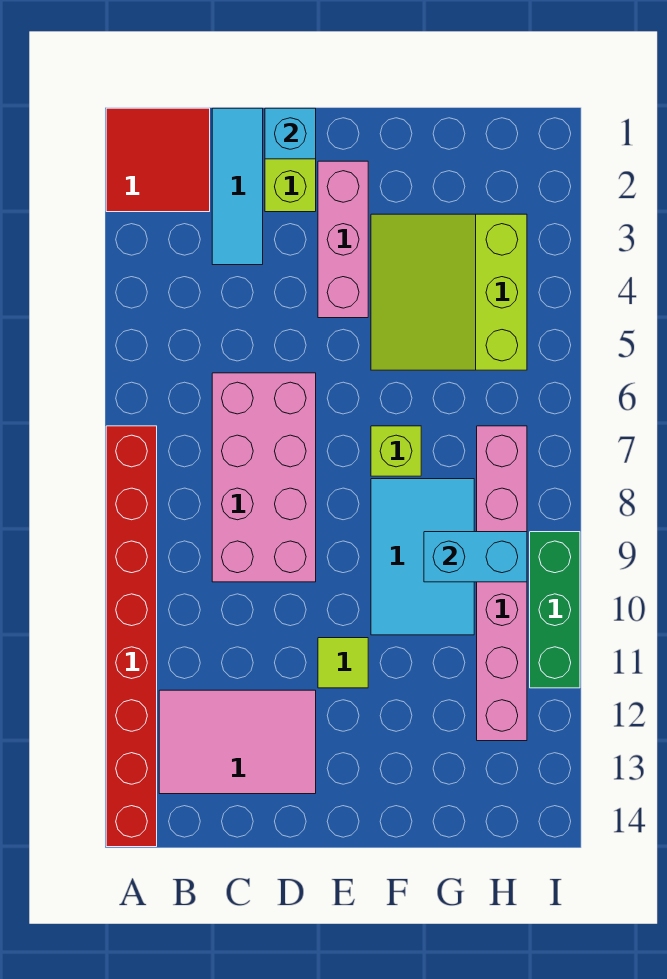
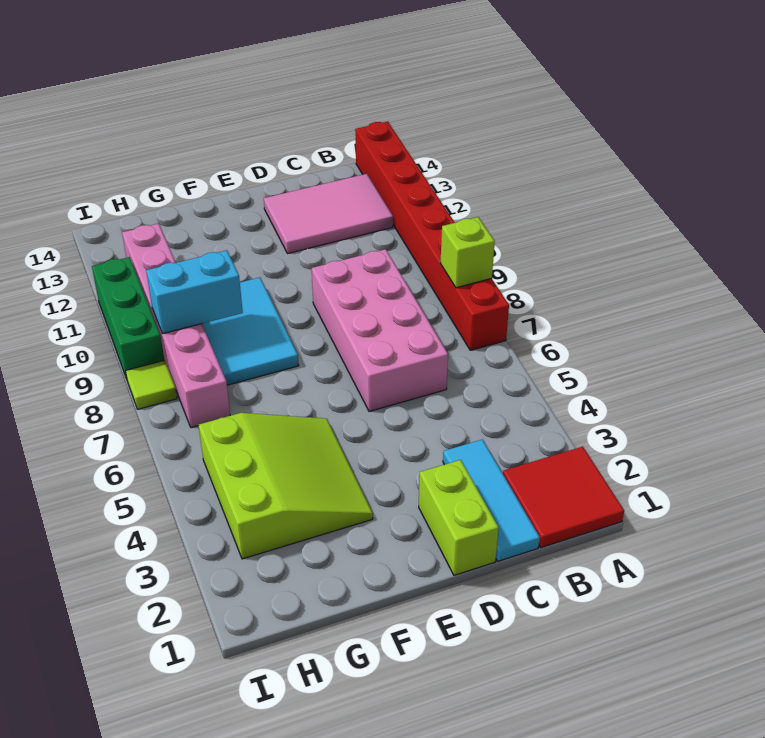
cyan 1x1 brick [265,108,316,159] -> none
pink 1x3 brick [318,161,368,318] -> none
lime 1x1 tile [318,638,368,688] -> lime 1x1 tile moved to [126,360,177,409]
lime 1x1 brick [371,426,421,476] -> lime 1x1 brick moved to [440,217,495,288]

